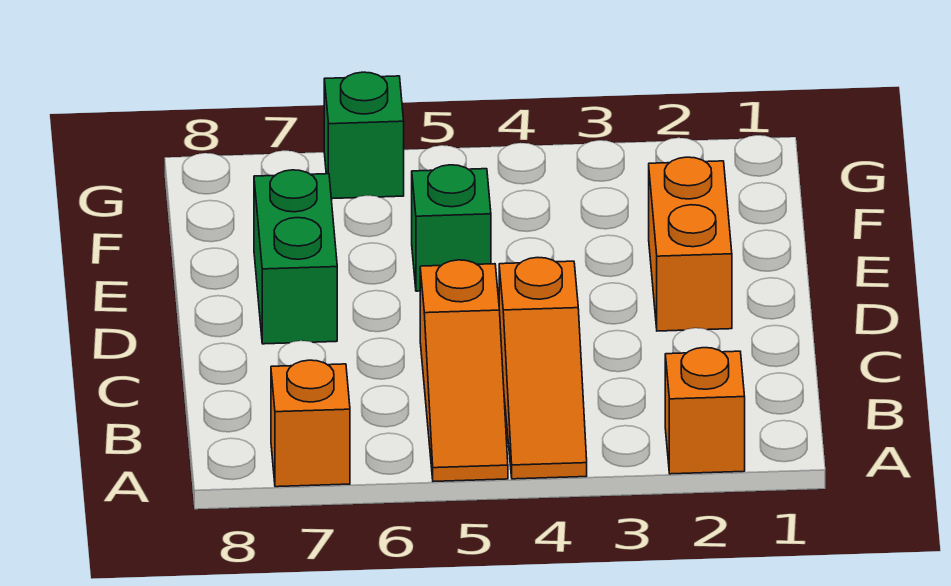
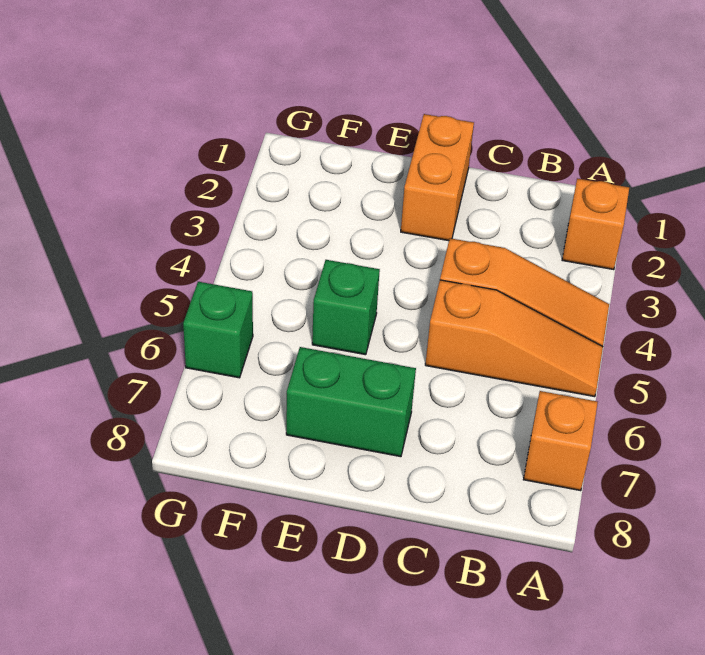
orange 1x2 brick [649,157,732,331] -> orange 1x2 brick turned to [401,114,474,241]

